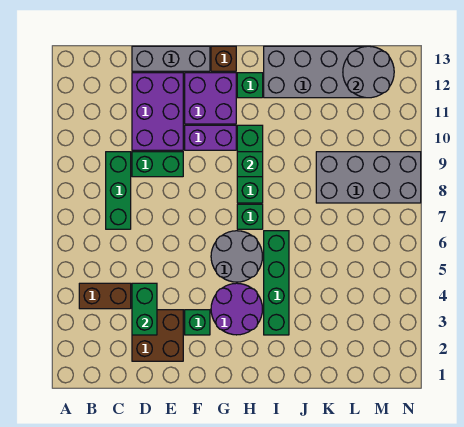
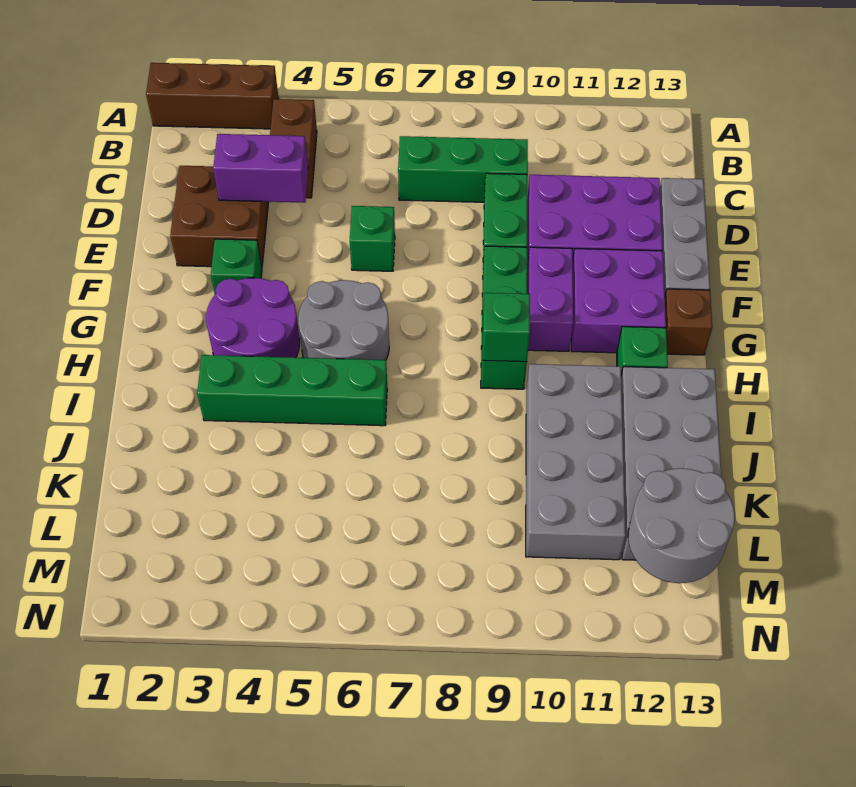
none -> brown 1x3 brick [146,63,279,129]
green 1x2 brick [132,283,157,335] -> purple 1x2 brick [213,134,308,203]
green 1x1 brick [237,204,263,229] -> green 1x1 brick moved to [350,206,395,271]
green 1x3 brick [237,125,263,203] -> green 1x3 brick turned to [481,246,527,389]
grey 2x4 brick [316,152,421,203] -> grey 2x4 brick moved to [526,364,626,560]

